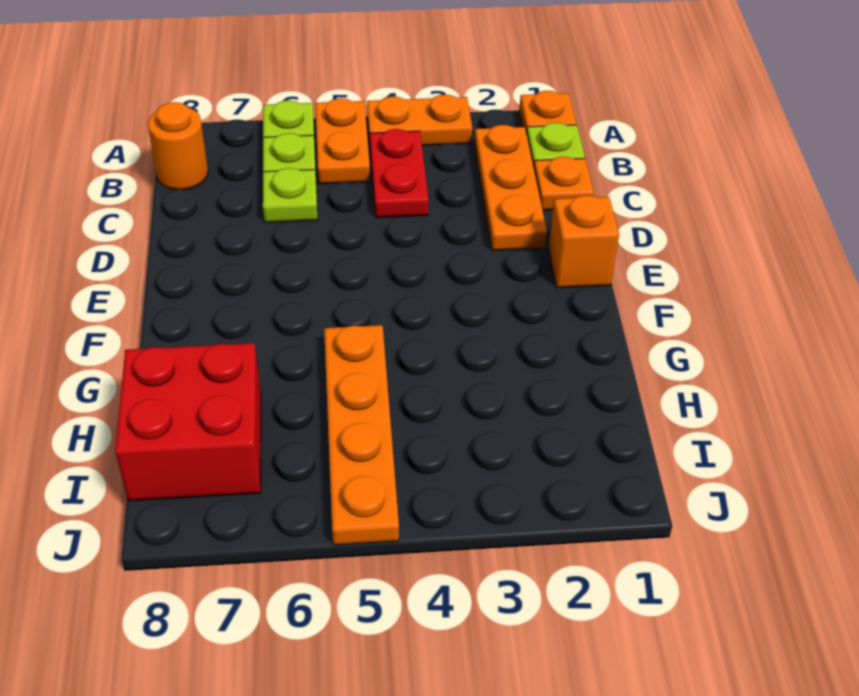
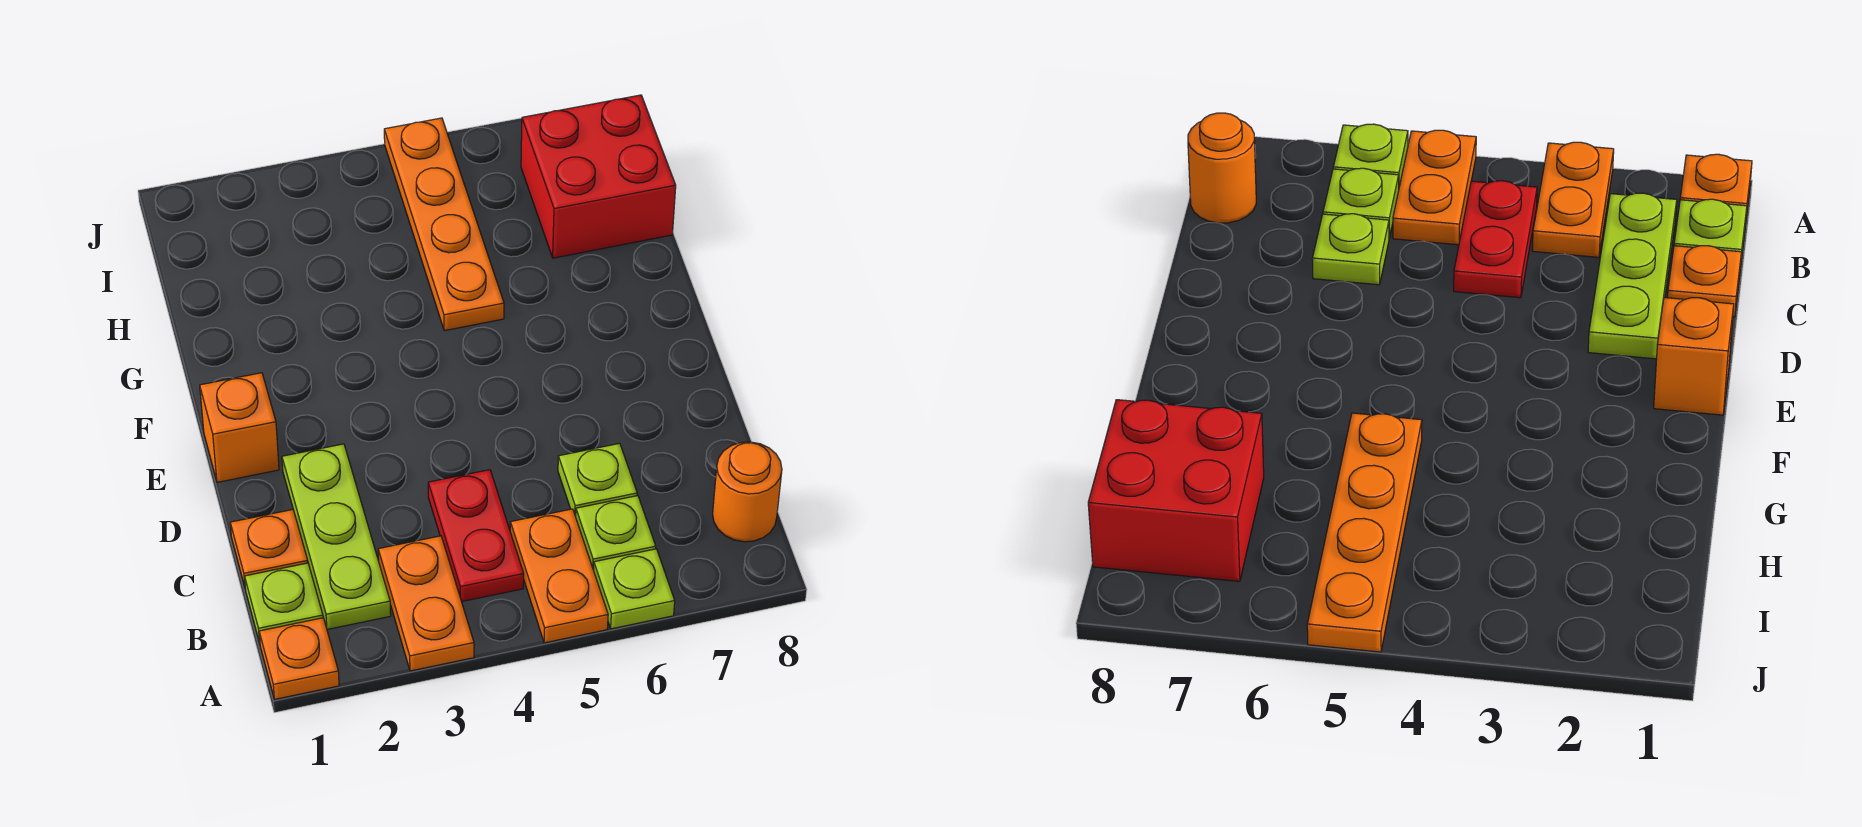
orange 1x2 plate [367,95,472,146] -> orange 1x2 plate turned to [378,536,474,671]
orange 1x3 plate [474,125,547,251] -> lime 1x3 plate [282,444,391,629]

